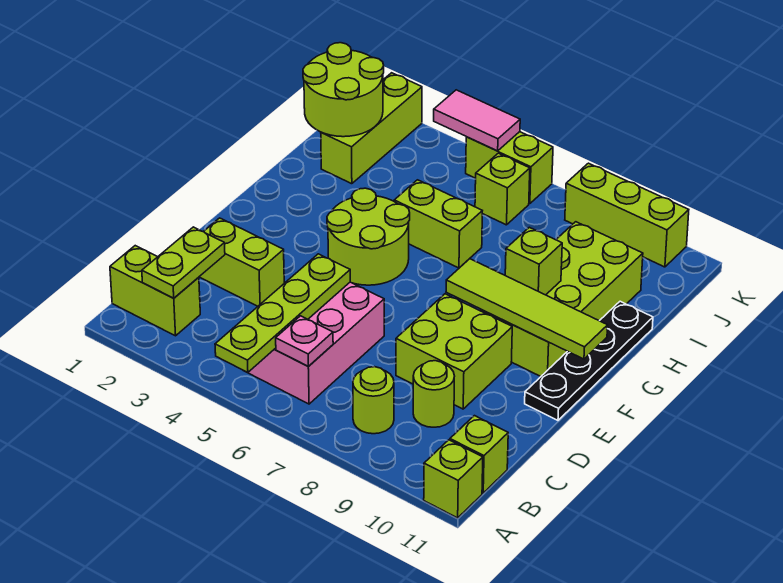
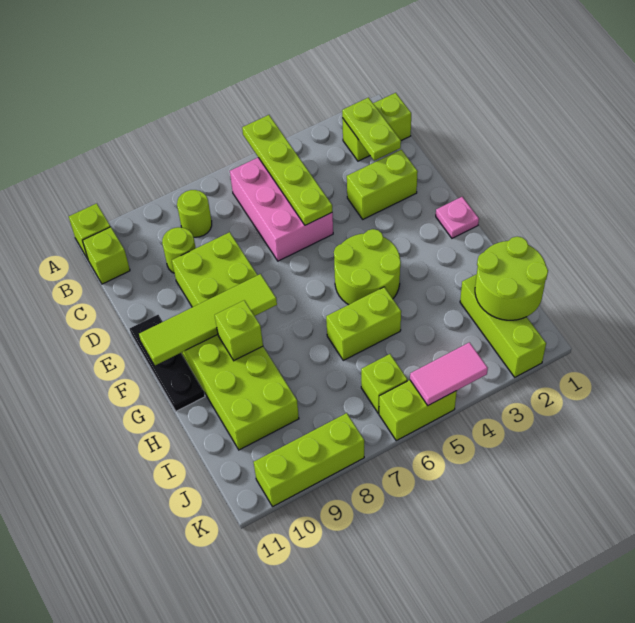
pink 1x1 plate [276,316,333,366] -> pink 1x1 plate moved to [436,197,479,238]
black 1x4 plate [525,301,653,420] -> black 1x3 plate [130,315,205,411]

